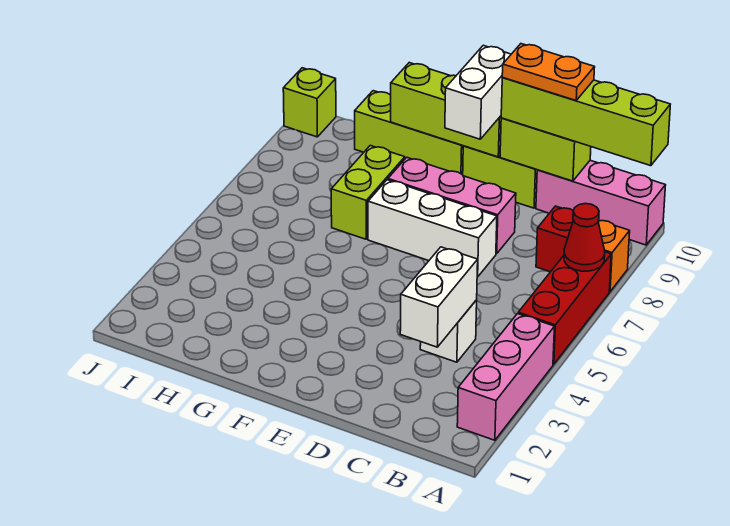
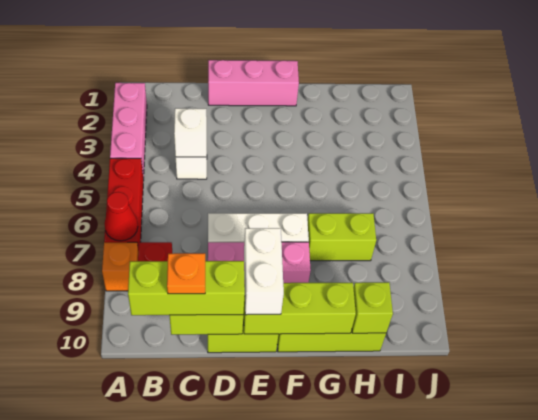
pink 1x3 brick [536,160,666,245] -> pink 1x3 brick moved to [208,60,299,106]
lime 1x4 brick [501,78,670,166] -> lime 1x3 brick [128,261,245,315]
white 1x2 brick [400,247,478,347] -> white 1x1 brick [174,108,207,157]
orange 1x2 plate [502,44,595,100] -> orange 1x1 plate [167,253,205,294]
lime 1x2 brick [331,145,405,239] -> lime 1x2 brick turned to [307,213,376,261]
lime 1x1 brick [283,68,336,137] -> lime 1x1 brick moved to [352,282,393,333]

